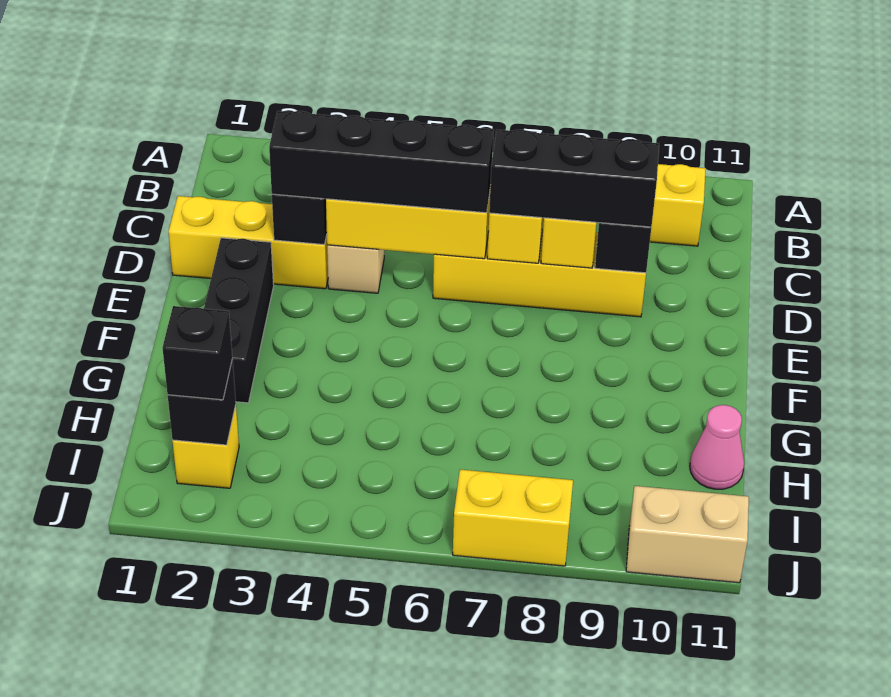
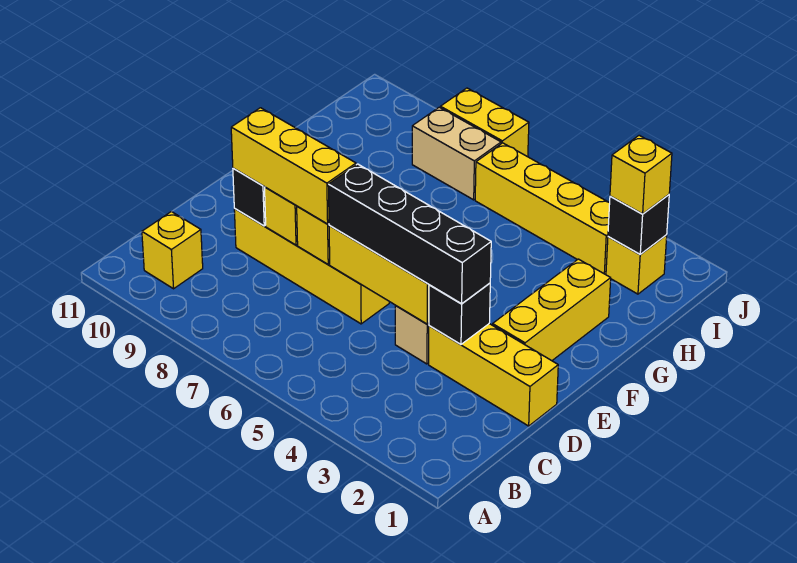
black 1x3 brick [489,130,659,227] -> yellow 1x3 brick [231,108,356,224]
black 1x3 brick [204,238,274,403] -> yellow 1x3 brick [493,259,611,361]
pink 1x1 cone [690,405,744,489] -> none
black 1x1 brick [162,306,232,400] -> yellow 1x1 brick [610,135,672,214]
none -> yellow 1x4 brick [475,143,610,274]
tan 1x2 brick [626,486,749,583] -> tan 1x2 brick moved to [412,107,501,200]

